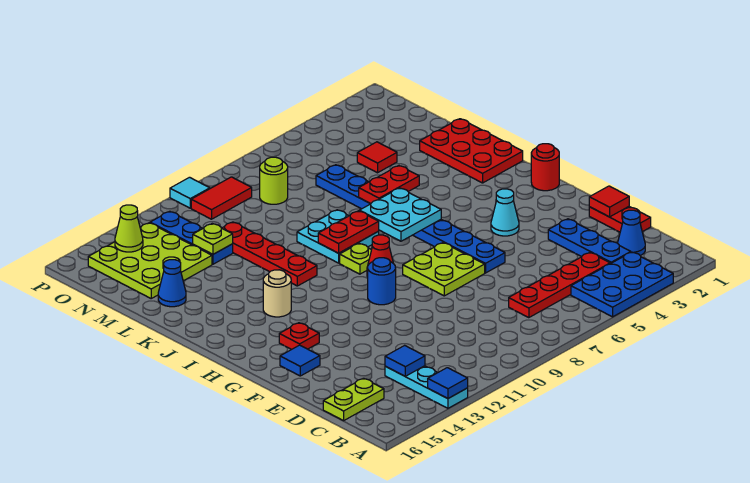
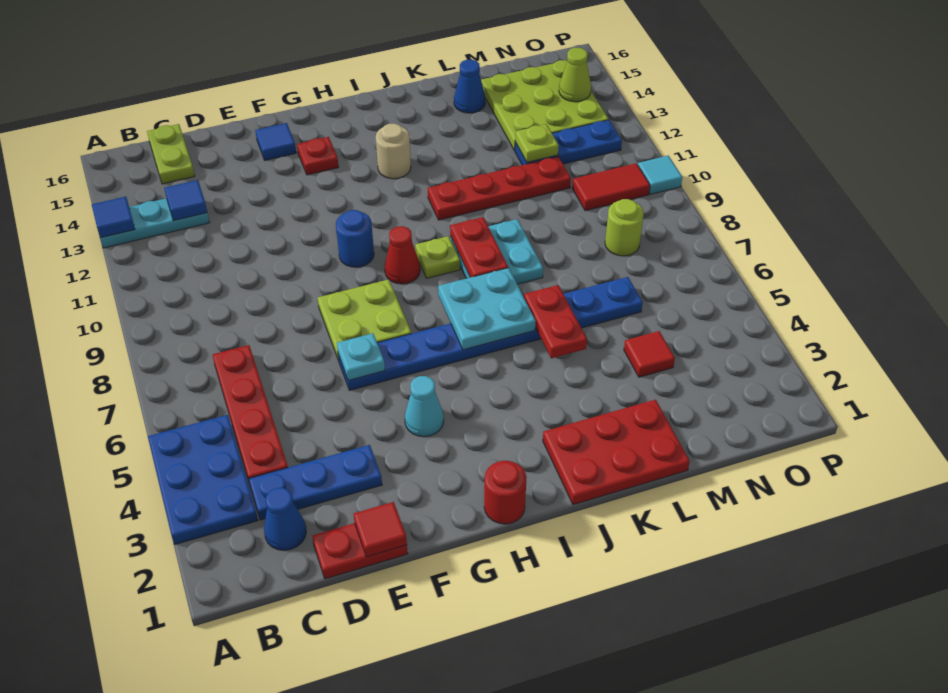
none -> cyan 1x1 plate [337,333,385,380]
red 1x2 tile [191,177,252,219] -> red 1x2 tile turned to [572,163,650,211]

